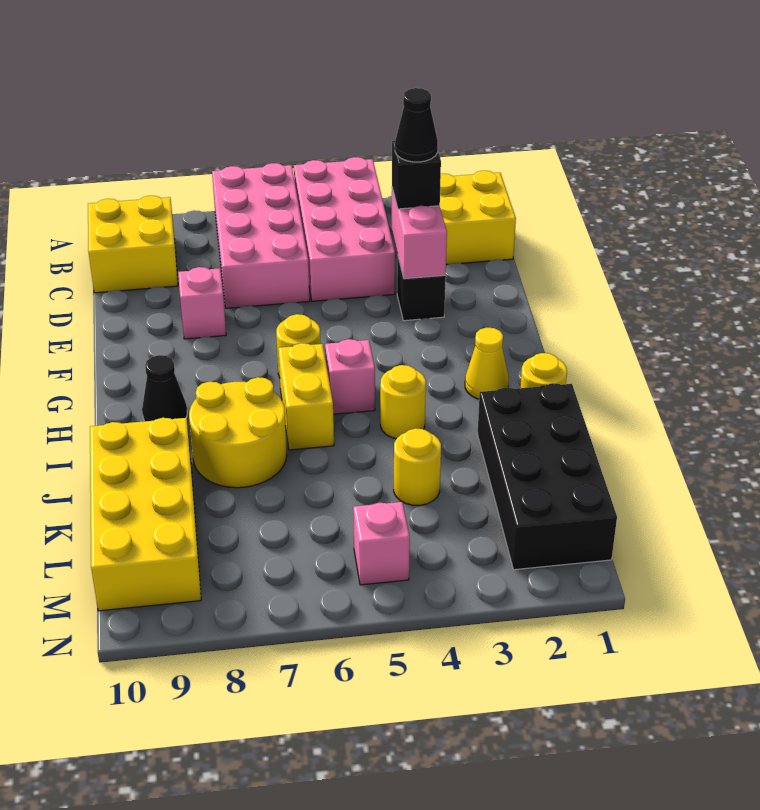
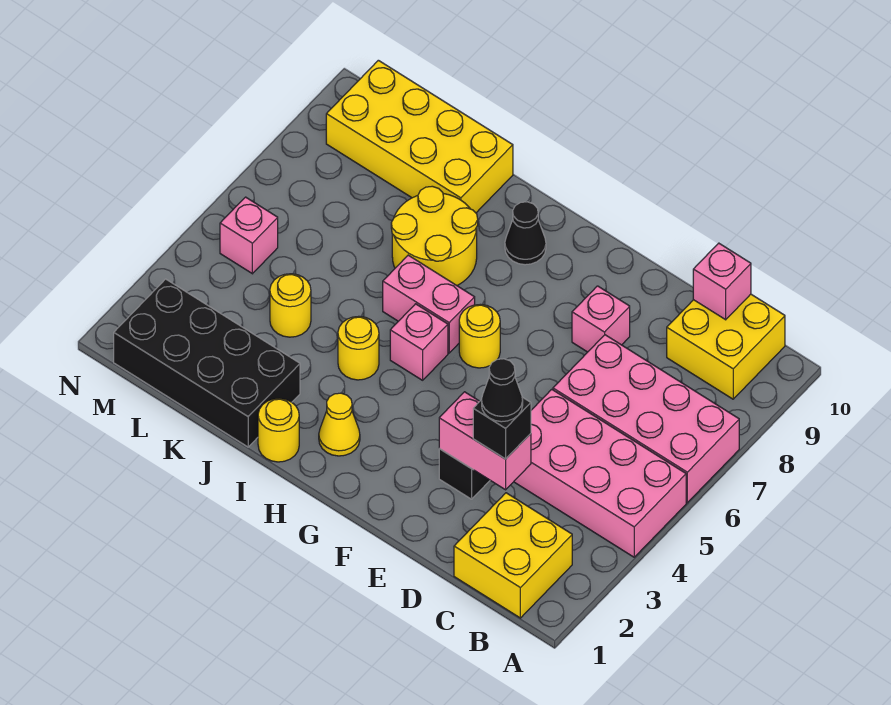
none -> pink 1x1 brick [693,243,751,320]
yellow 1x2 brick [278,343,334,450] -> pink 1x2 brick [383,255,475,353]

